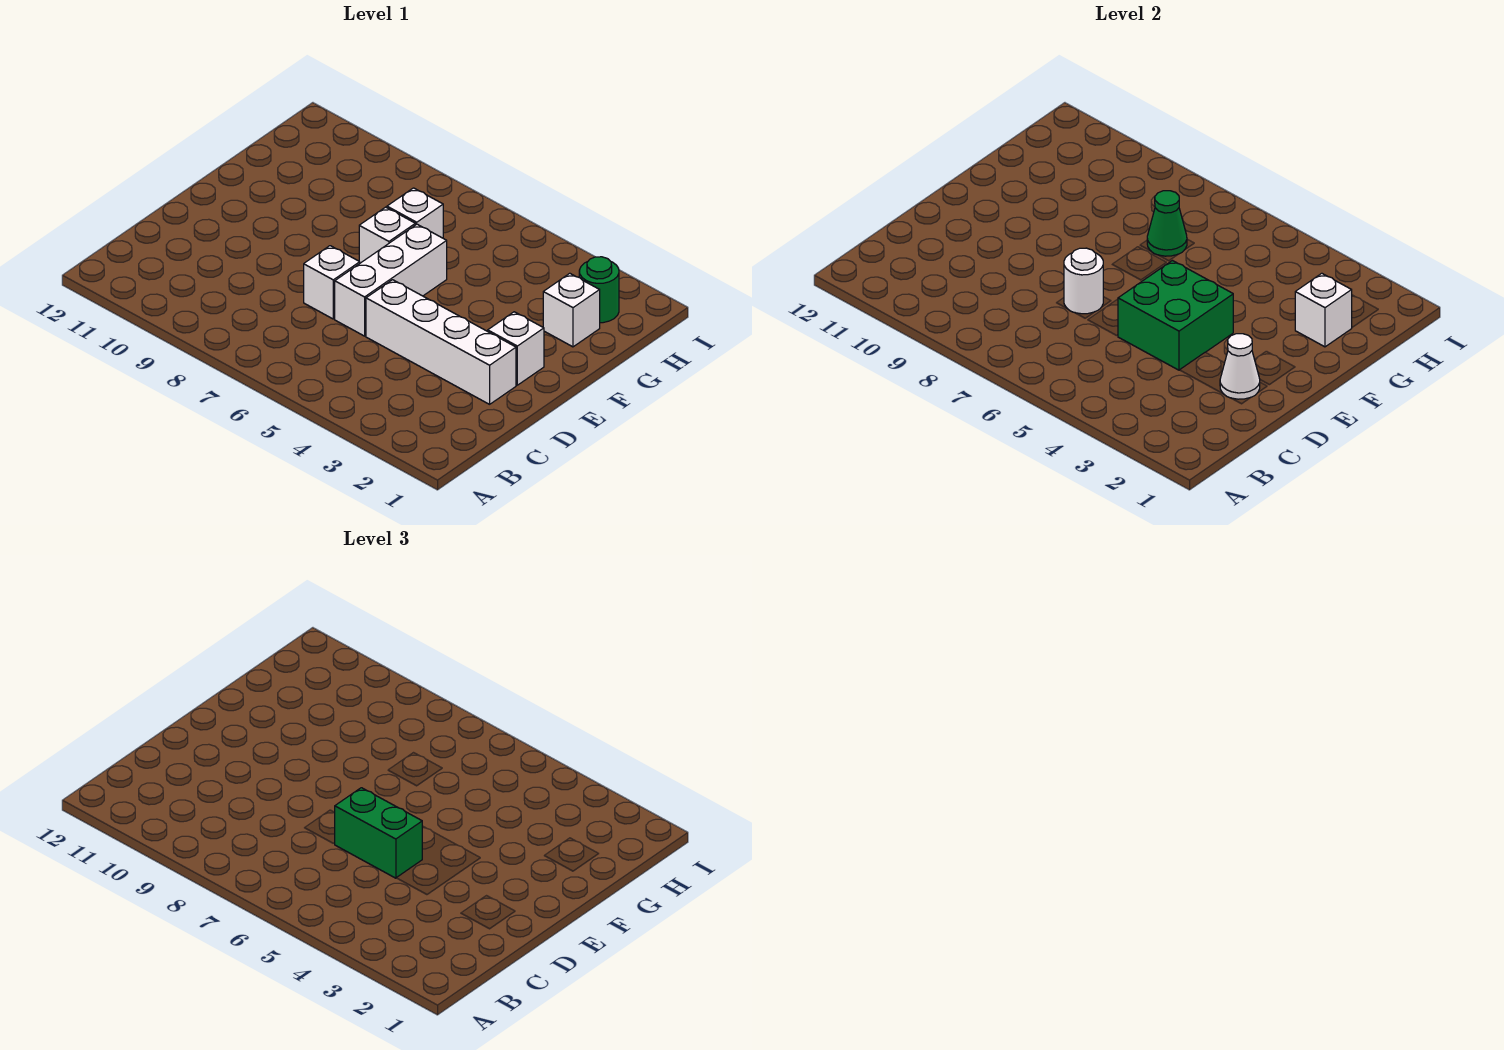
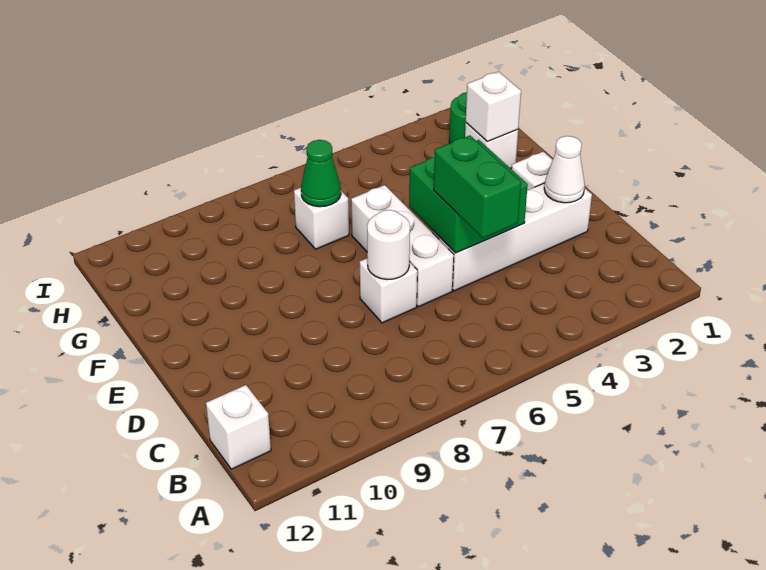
green 1x2 brick [334,788,422,878] -> green 1x2 brick turned to [434,135,521,238]
white 1x1 brick [359,207,415,263] -> white 1x1 brick moved to [206,385,271,469]

